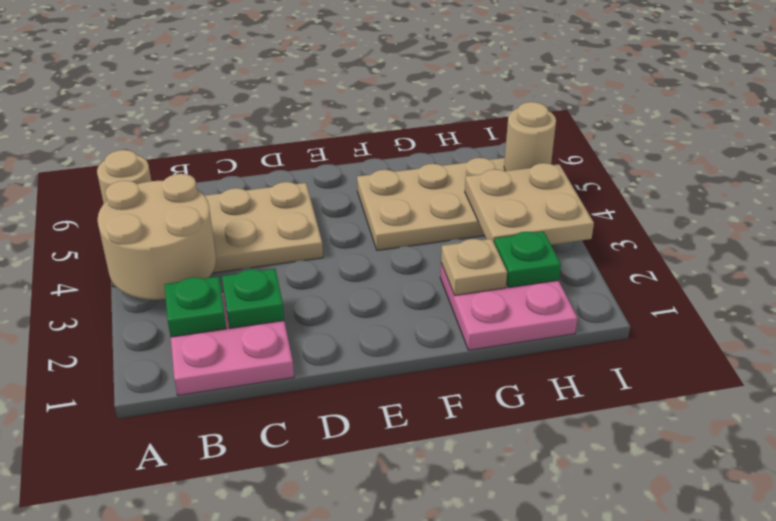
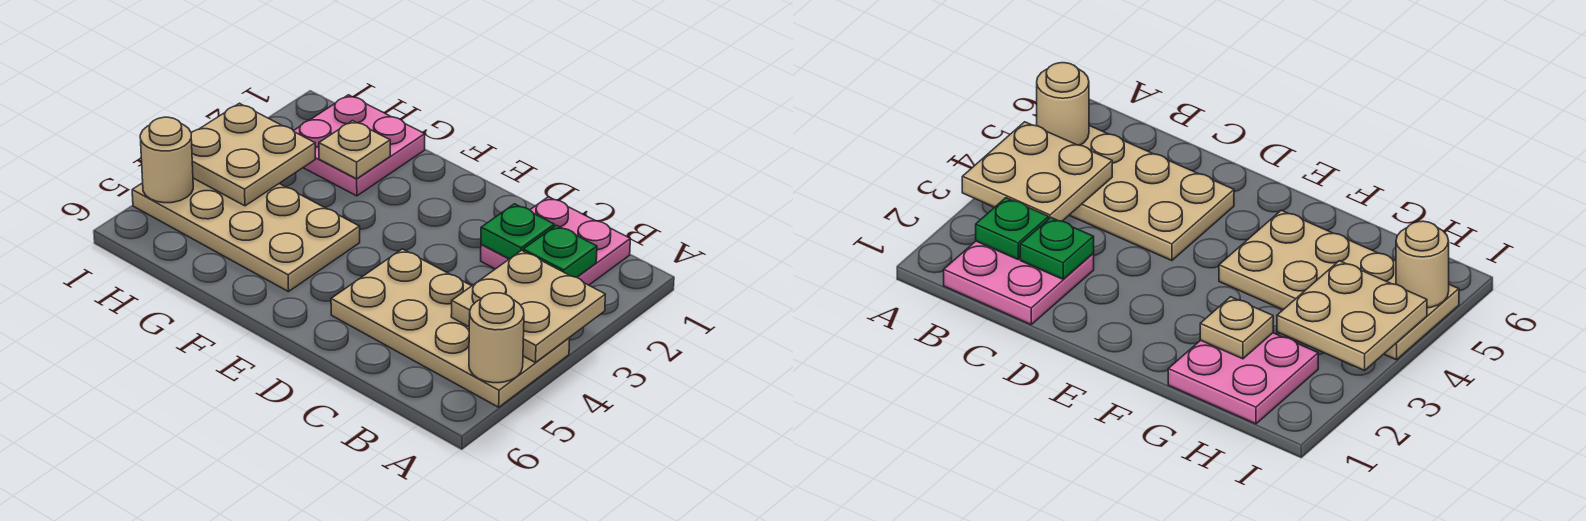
tan 2x2 round brick [98,174,216,300] -> tan 2x2 plate [451,250,605,363]
green 1x1 plate [494,232,561,288] -> none

